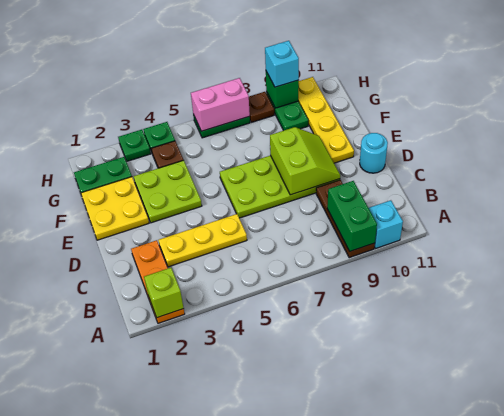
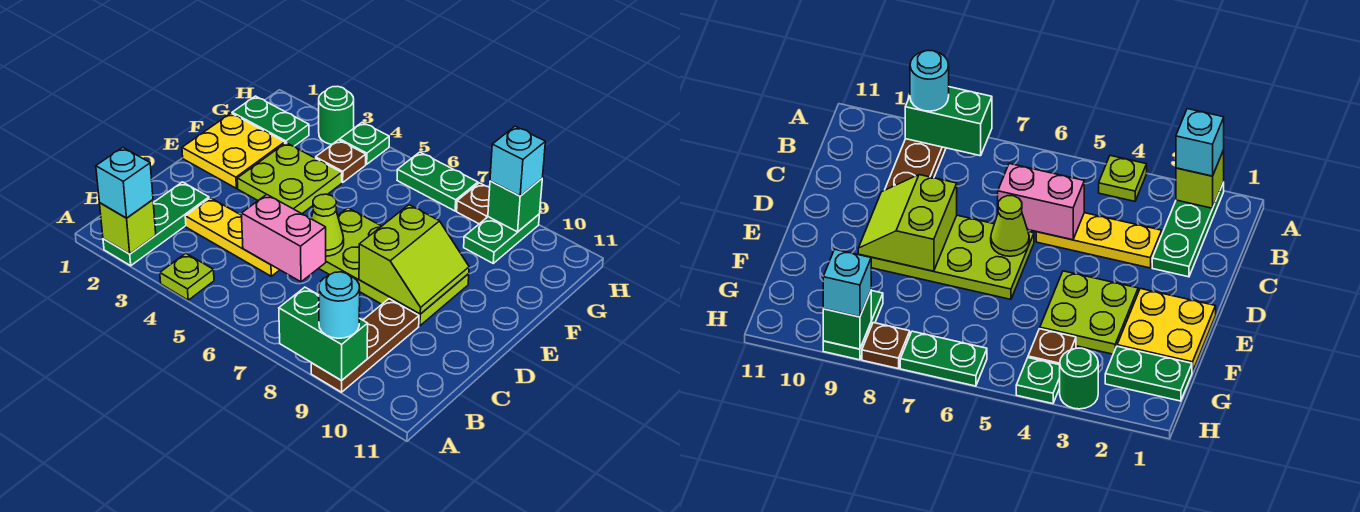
orange 1x3 plate [131,240,185,323] -> green 1x3 plate [103,182,209,266]
none -> lime 1x1 plate [160,253,214,300]
green 1x2 brick [327,181,377,251] -> green 1x2 brick turned to [279,287,368,381]
cyan 1x1 brick [369,200,403,249] -> cyan 1x1 brick moved to [96,147,153,218]
none -> lime 1x1 cone [311,194,344,256]
cyan 1x1 round brick [360,133,388,173] -> cyan 1x1 round brick moved to [319,272,360,338]
yellow 1x4 plate [298,77,354,163] -> none
green 1x1 plate [118,130,151,161] -> green 1x1 round brick [319,86,354,144]
pink 1x2 brick [191,78,250,131] -> pink 1x2 brick moved to [241,194,326,282]

